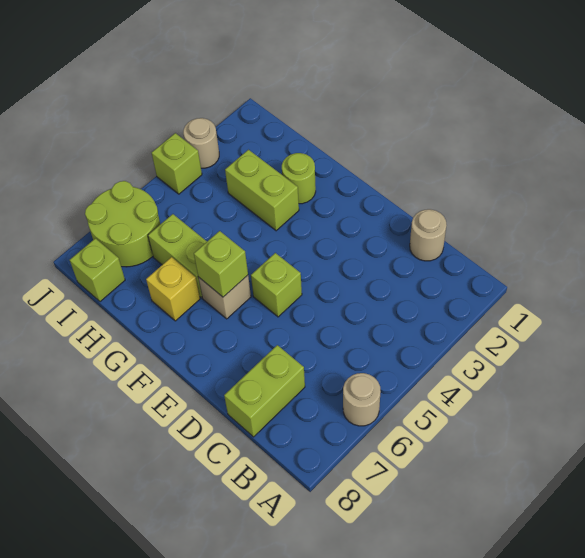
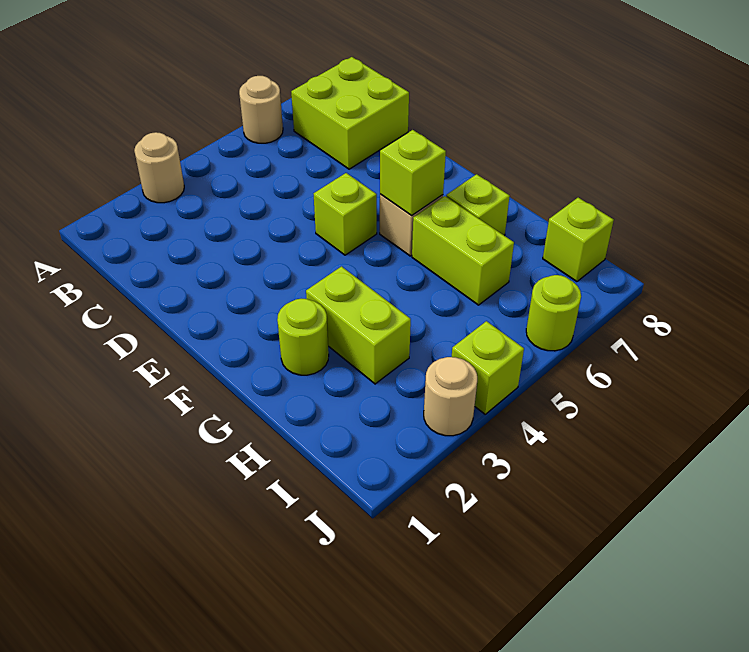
tan 1x1 round brick [410,209,446,261] -> tan 1x1 round brick moved to [134,132,184,203]
lime 1x2 brick [224,345,305,437] -> lime 2x2 brick [291,57,409,169]
yellow 1x1 brick [146,257,200,321] -> lime 1x1 brick [446,174,510,236]
lime 2x2 round brick [85,181,160,267] -> lime 1x1 round brick [526,275,581,351]

